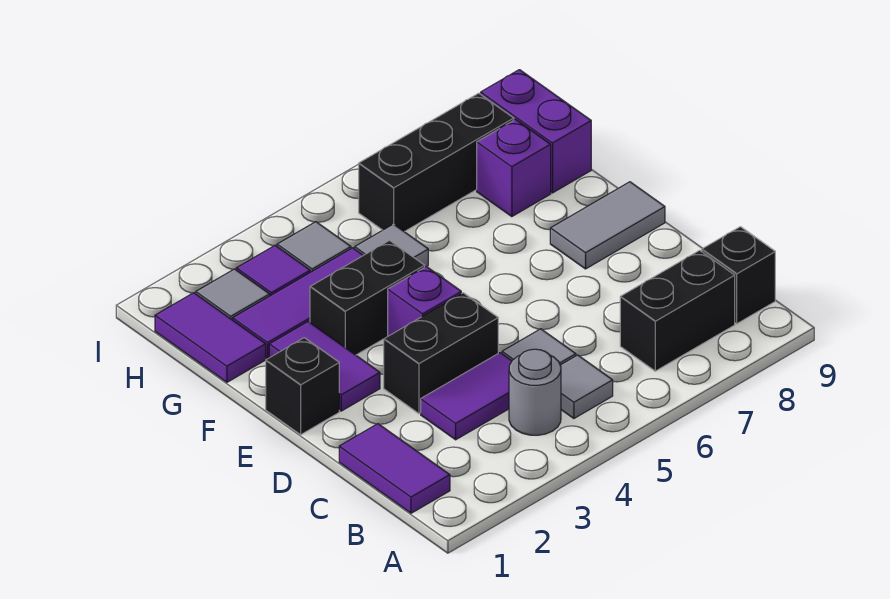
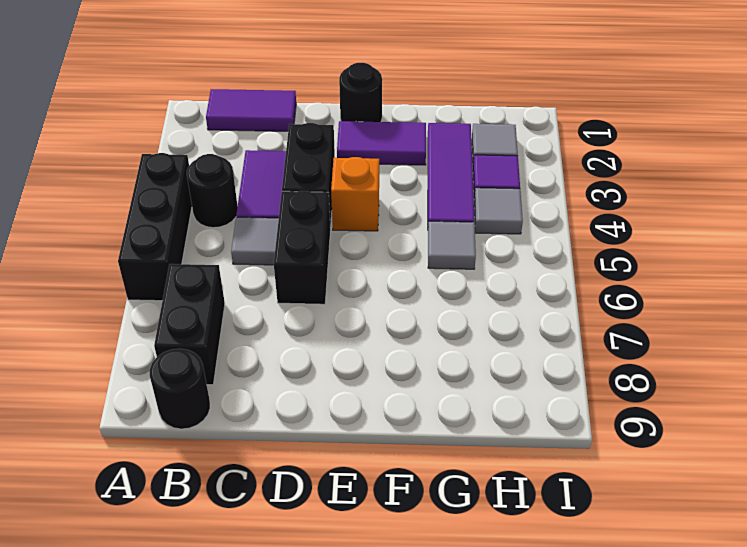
grey 1x1 round brick [509,349,561,435] -> black 1x1 round brick [187,154,238,228]
grey 1x1 tile [560,355,613,418] -> none
black 1x1 brick [702,227,775,324] -> black 1x1 round brick [150,349,210,429]
black 1x1 brick [266,338,339,435] -> black 1x1 round brick [339,63,382,122]
purple 1x1 brick [388,267,461,336] -> orange 1x1 brick [331,157,379,231]
grey 1x2 tile [550,182,665,269] -> none
black 1x2 brick [310,240,425,355] -> black 1x2 brick moved to [274,191,330,304]
purple 1x2 tile [155,293,266,382] -> none
purple 1x1 brick [477,120,551,217] -> none
purple 1x2 brick [481,70,591,193] -> none
black 1x3 brick [359,93,514,232] -> black 1x3 brick moved to [118,153,192,301]

